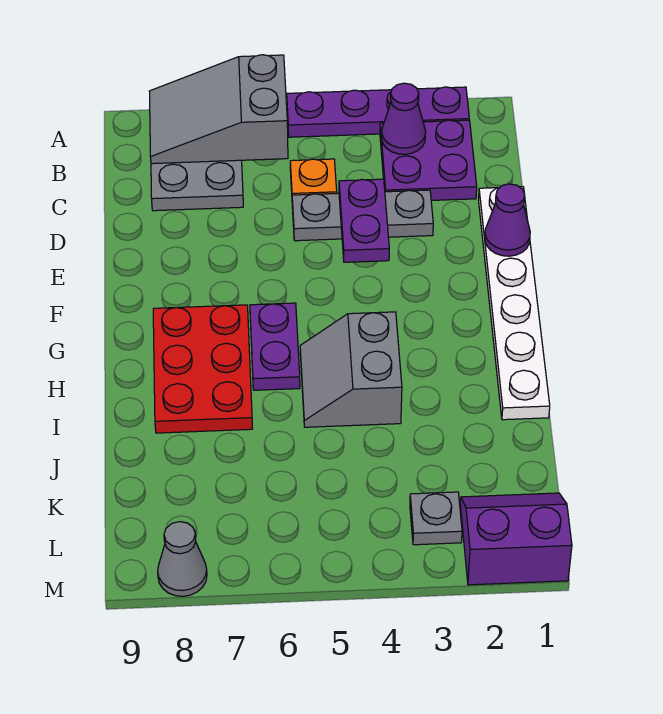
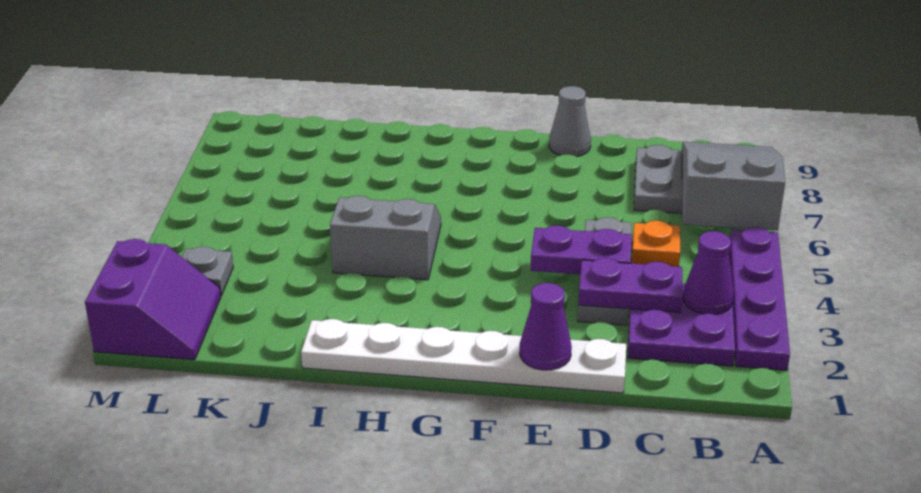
purple 1x2 plate [250,303,300,390] -> purple 1x2 plate moved to [578,258,682,313]
red 2x3 plate [153,305,253,433] -> none
grey 1x1 cone [158,522,207,596] -> grey 1x1 cone moved to [549,86,591,157]

